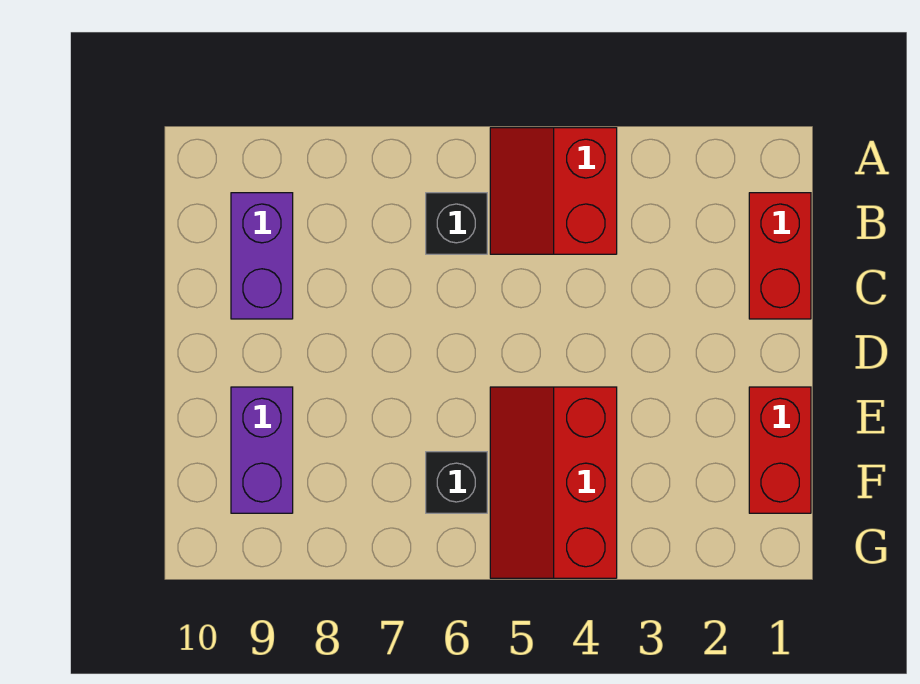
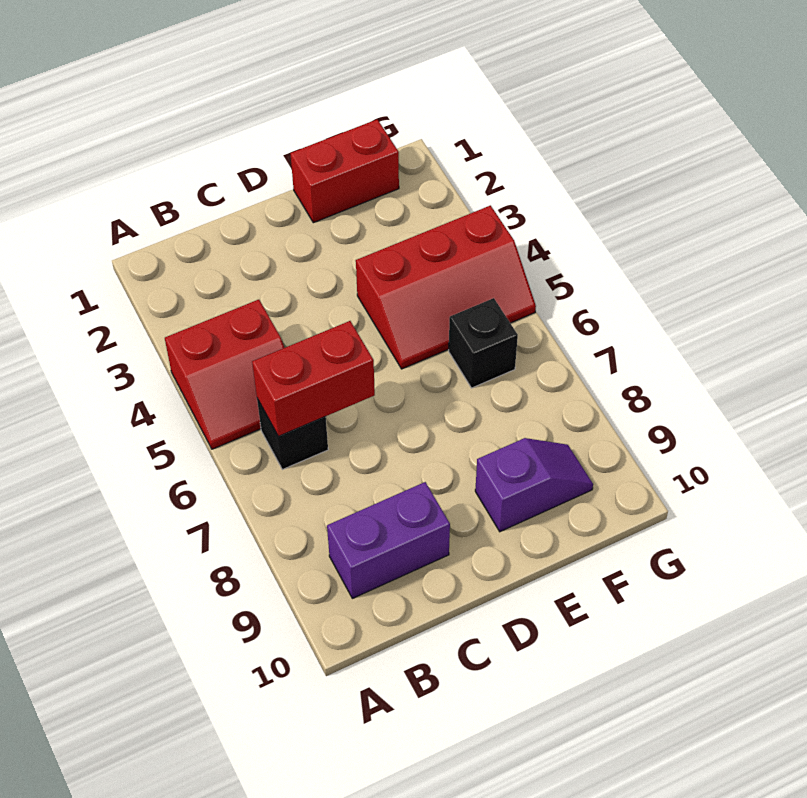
red 1x2 brick [749,193,811,319] -> red 1x2 brick moved to [252,321,375,436]
purple 1x2 brick [231,387,293,513] -> purple 1x2 slope [475,438,593,532]

